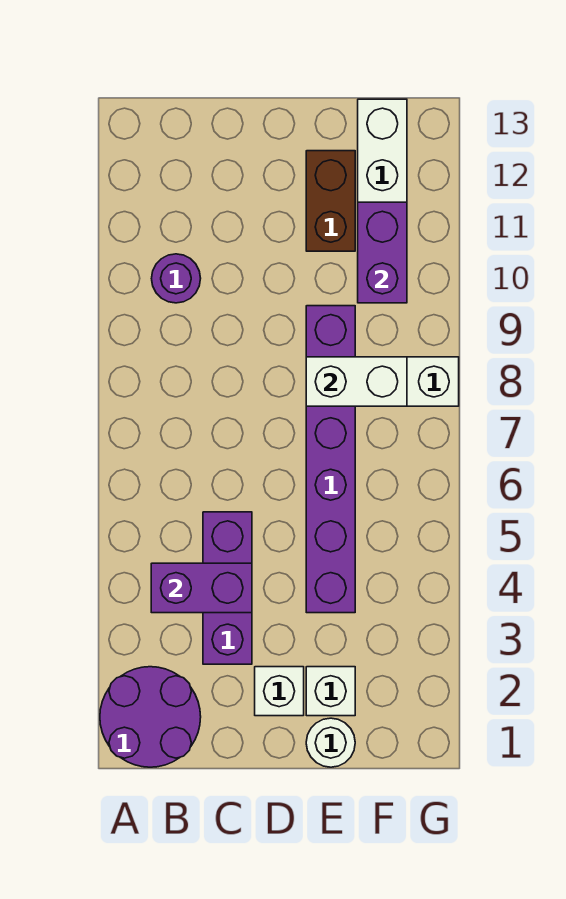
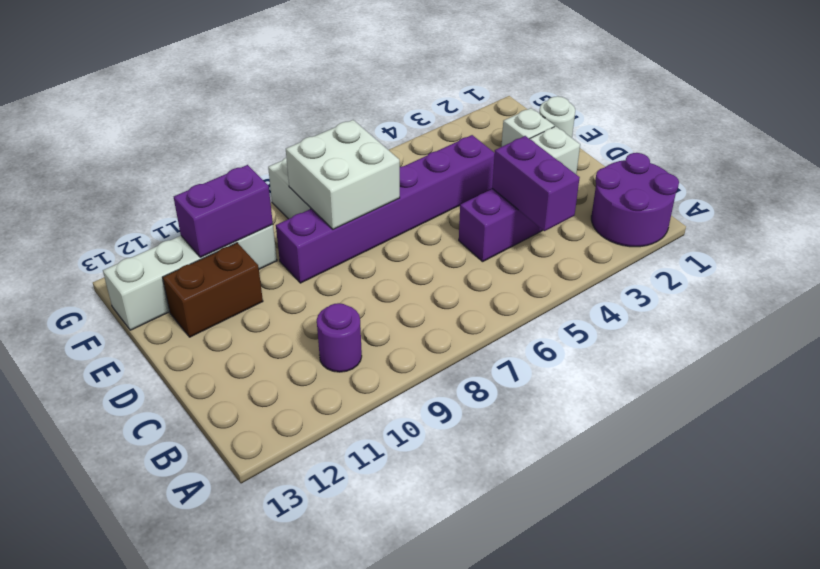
white 1x2 brick [306,357,407,406] -> white 2x2 brick [286,120,400,230]

